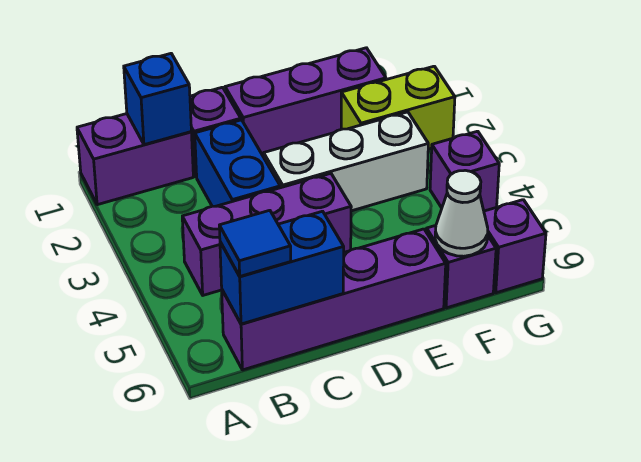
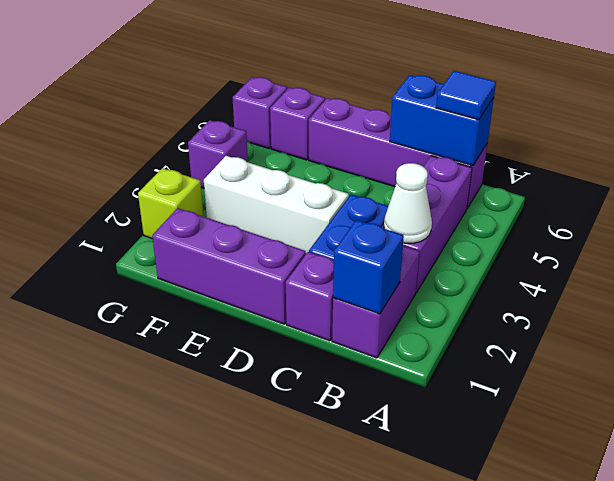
purple 1x2 brick [77,114,193,205] -> purple 1x2 brick turned to [332,246,420,358]
purple 1x3 brick [182,173,351,295] -> purple 1x3 brick turned to [382,156,472,293]
lime 1x2 brick [341,66,455,149] -> lime 1x1 brick [138,168,204,239]
white 1x1 cone [435,170,488,256] -> white 1x1 cone moved to [384,163,432,243]

